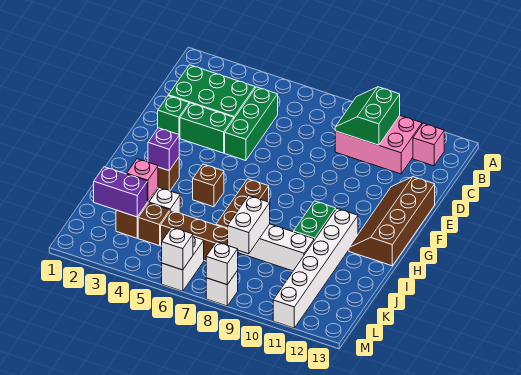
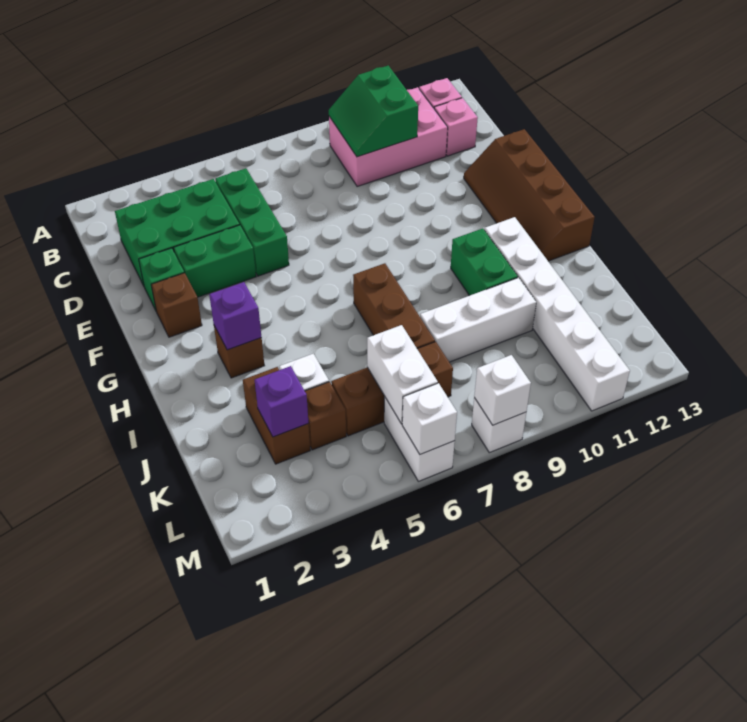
brown 1x1 brick [193,164,224,207] -> brown 1x1 brick moved to [151,273,202,337]
pink 1x1 brick [127,159,158,201] -> pink 1x1 brick moved to [434,98,478,156]
white 1x2 brick [228,196,270,254] -> white 1x2 brick moved to [367,325,438,424]
purple 1x2 brick [94,167,147,217] -> purple 1x1 brick [255,366,308,437]

